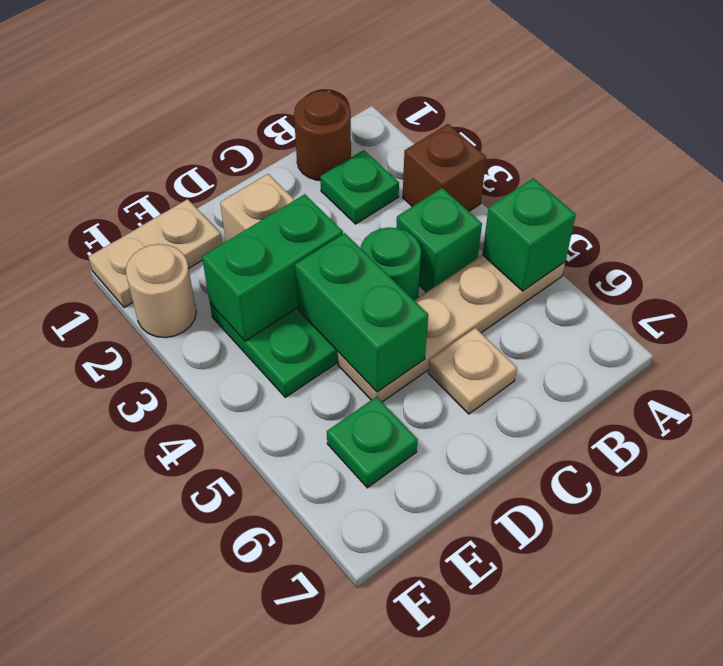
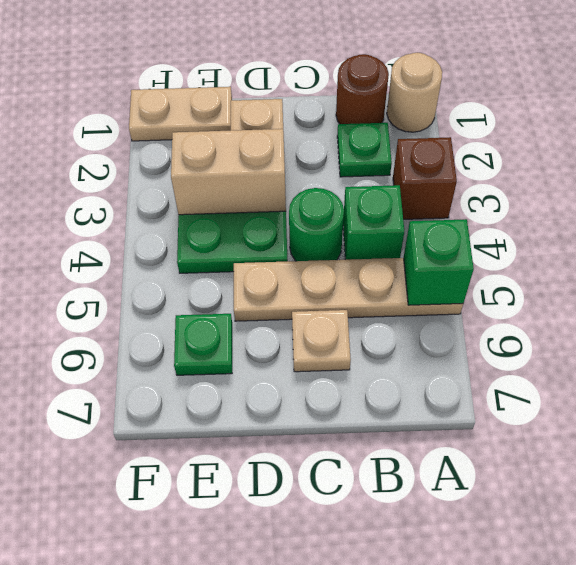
green 1x2 brick [202,194,343,341] -> tan 1x2 brick [171,129,286,215]
green 1x2 brick [295,233,428,392] -> none
tan 1x1 round brick [126,244,196,338] -> tan 1x1 round brick moved to [387,53,442,132]

